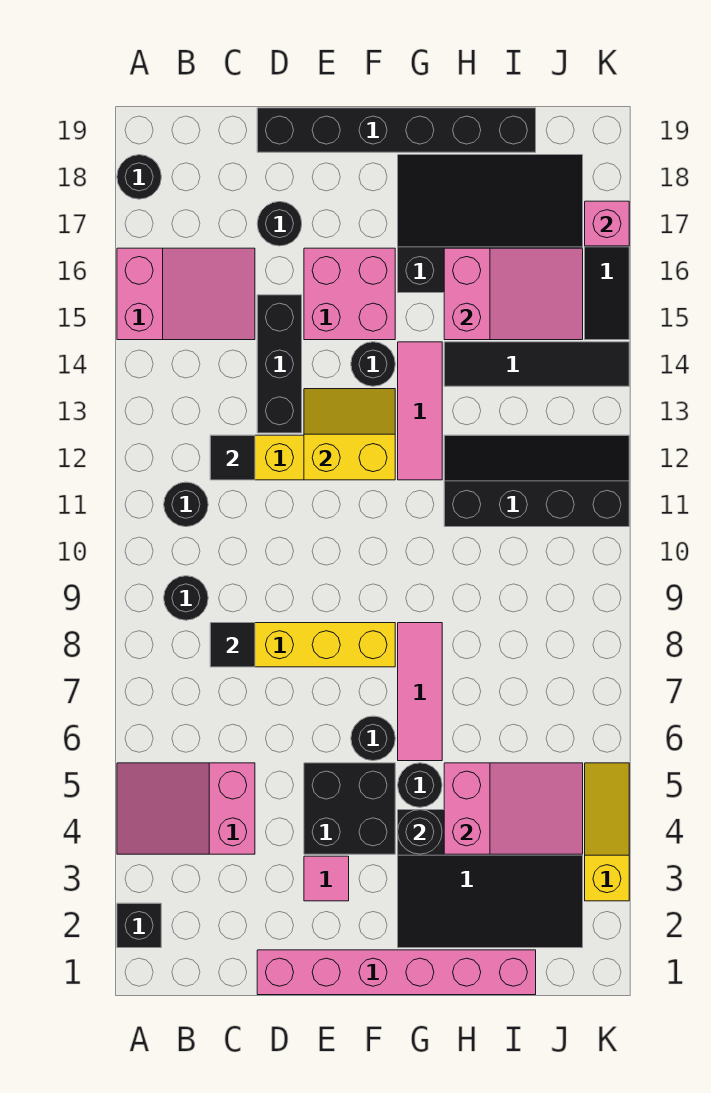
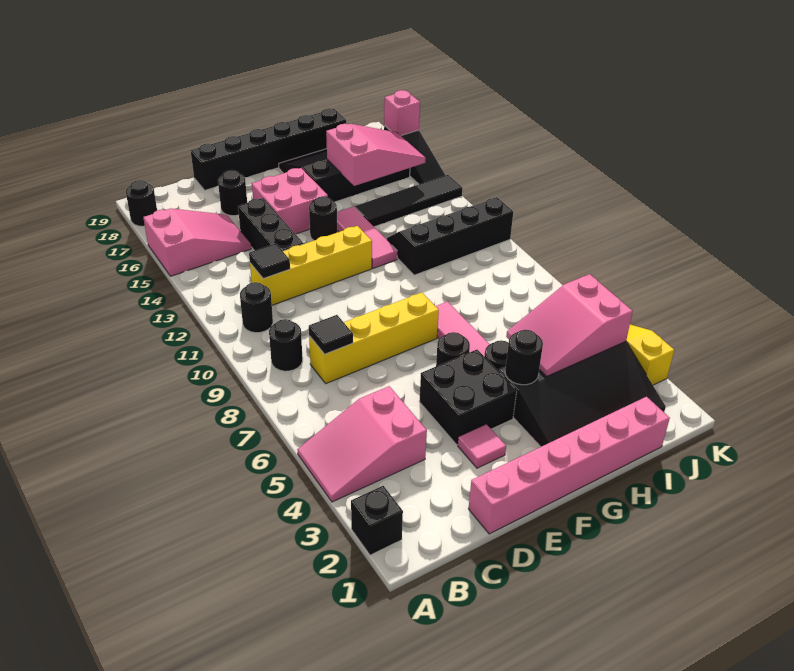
yellow 2x2 slope [304,389,395,480] -> none
pink 2x3 slope [444,763,583,854] -> pink 2x3 slope turned to [506,274,633,376]

